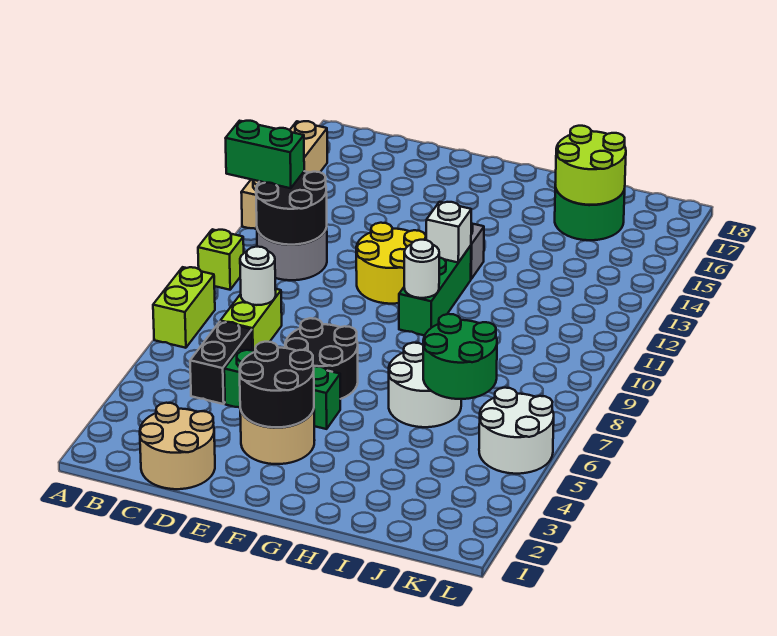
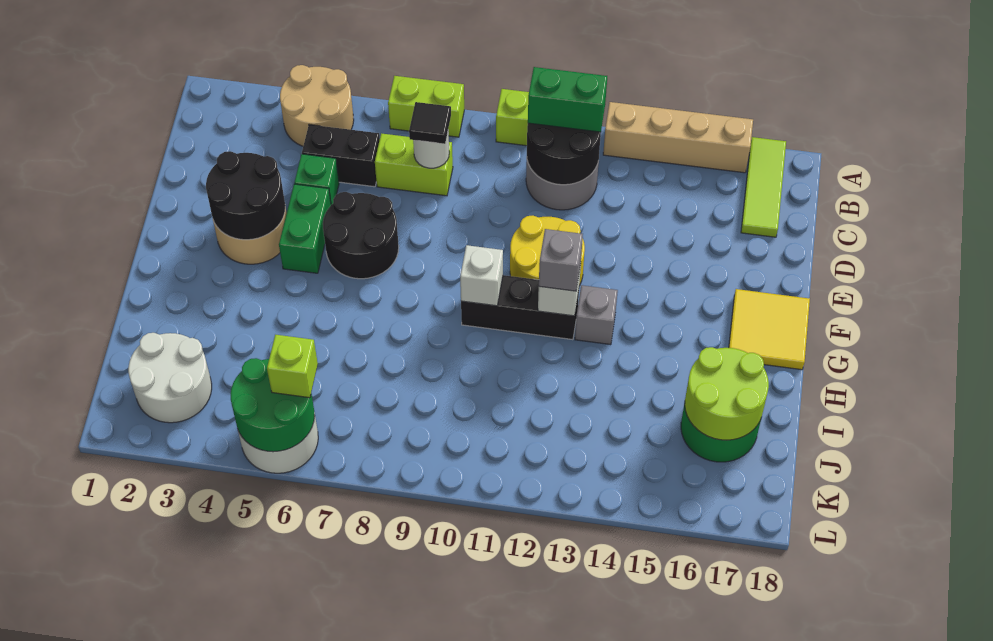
green 1x2 brick [226,121,304,188] -> green 1x2 brick turned to [528,67,607,132]
none -> lime 1x3 tile [741,137,786,237]
tan 2x2 round brick [140,403,215,489] -> tan 2x2 round brick moved to [280,65,354,146]
none -> black 1x1 tile [409,102,451,144]
none -> yellow 2x2 tile [729,289,810,370]
green 1x3 brick [399,246,471,336] -> black 1x3 brick [461,275,579,340]
white 1x1 round brick [404,240,439,298] -> white 1x1 brick [460,245,503,306]
none -> grey 1x1 brick [539,229,583,291]
white 2x2 round brick [389,343,461,427] -> white 2x2 round brick moved to [128,333,212,423]
green 2x2 round brick [423,314,497,399] -> green 2x2 round brick moved to [231,358,315,452]
none -> lime 1x1 brick [267,335,318,398]

